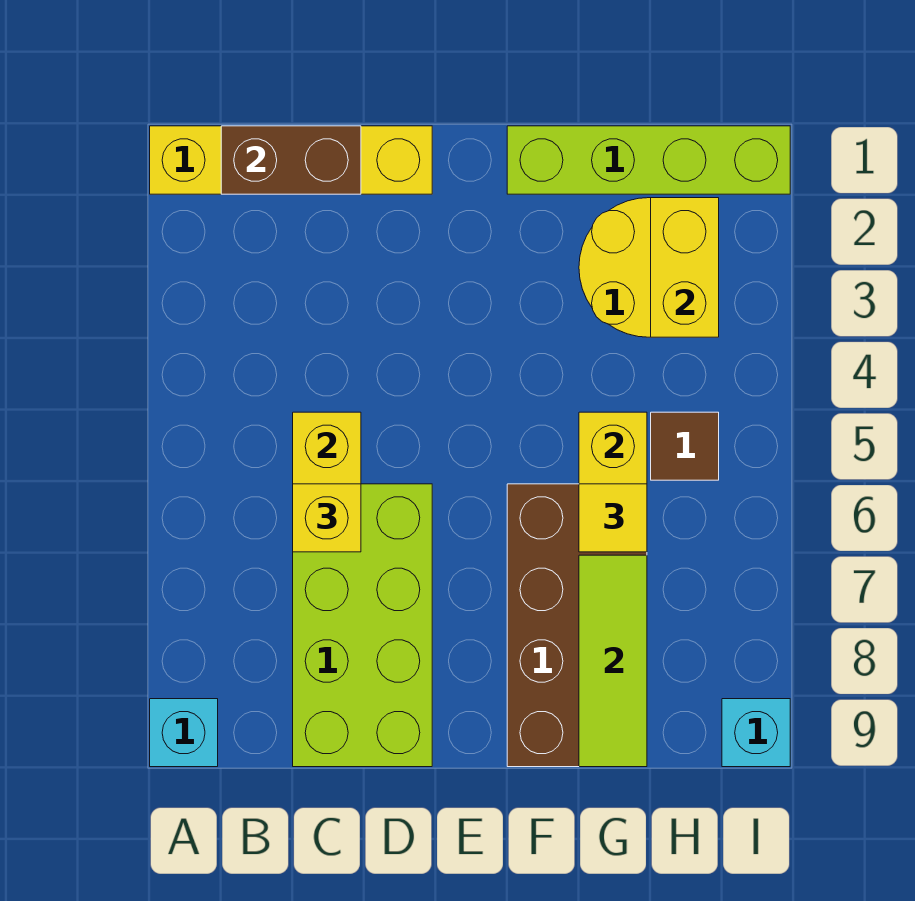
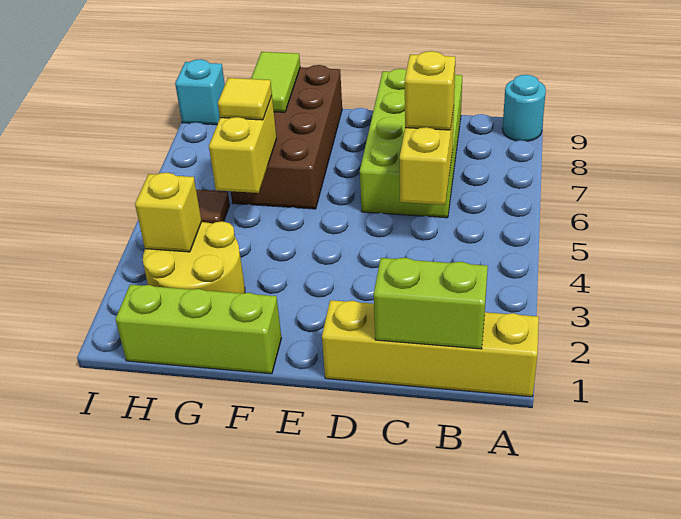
cyan 1x1 brick [150,699,218,767] -> cyan 1x1 round brick [502,75,546,141]
brown 1x2 brick [221,126,361,194] -> lime 1x2 brick [374,258,488,349]
lime 1x4 brick [507,126,790,194] -> lime 1x3 brick [115,285,281,374]
lime 1x3 tile [579,555,647,767] -> lime 1x2 tile [251,52,300,112]
yellow 1x2 brick [651,198,719,337] -> yellow 1x1 brick [135,173,202,252]

